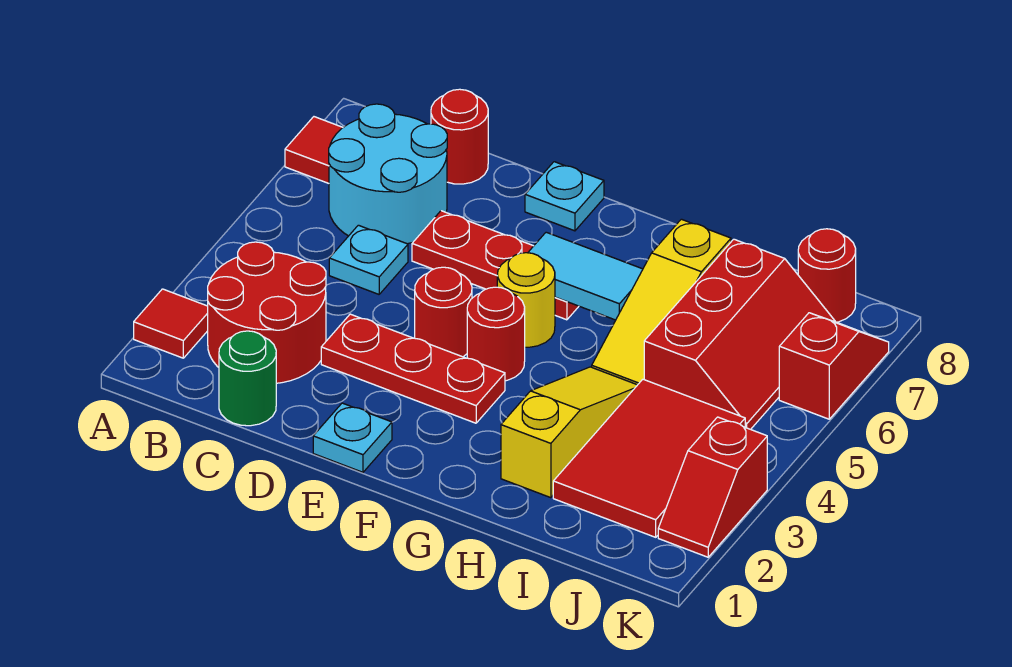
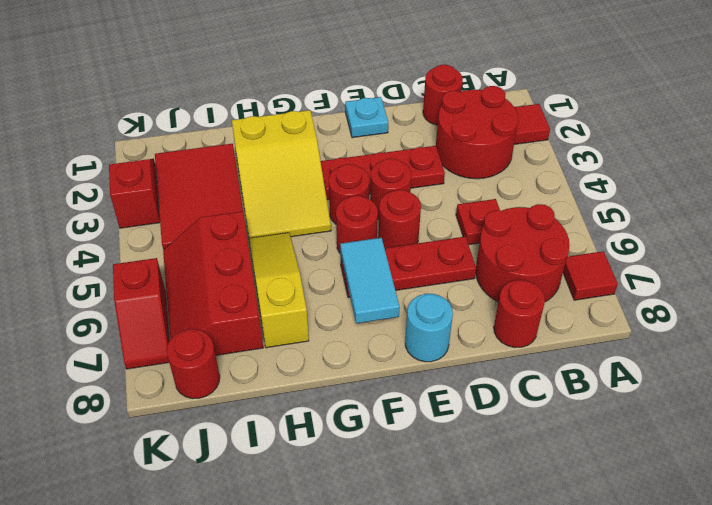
cyan 2x2 round brick [329,104,447,244] -> red 2x2 round brick [476,204,569,302]
green 1x1 round brick [219,331,276,426] -> red 1x1 round brick [423,65,463,125]
cyan 1x1 plate [329,225,408,294] -> red 1x1 plate [456,199,500,245]
none -> red 1x1 round brick [378,190,421,248]
cyan 1x1 plate [525,162,604,231] -> cyan 1x1 round brick [405,294,453,362]
yellow 1x1 round brick [497,253,555,347] -> red 1x1 round brick [336,196,378,254]
cyan 1x2 tile [528,232,643,320] -> cyan 1x2 tile turned to [340,238,400,323]
yellow 1x3 slope [501,367,637,498] -> yellow 2x3 slope [232,110,331,238]

